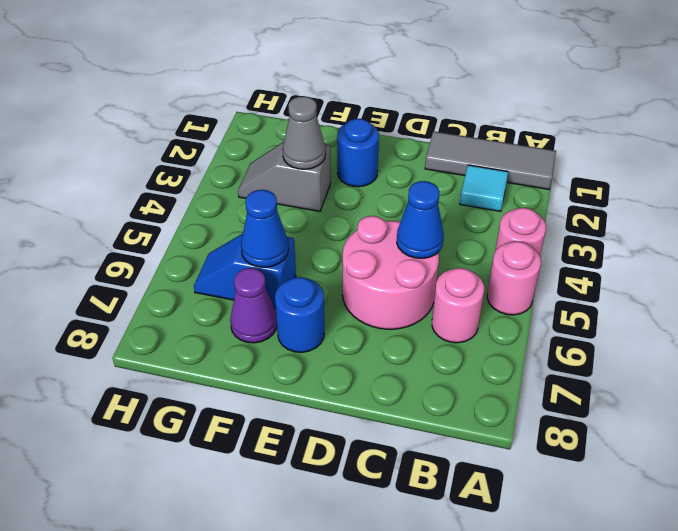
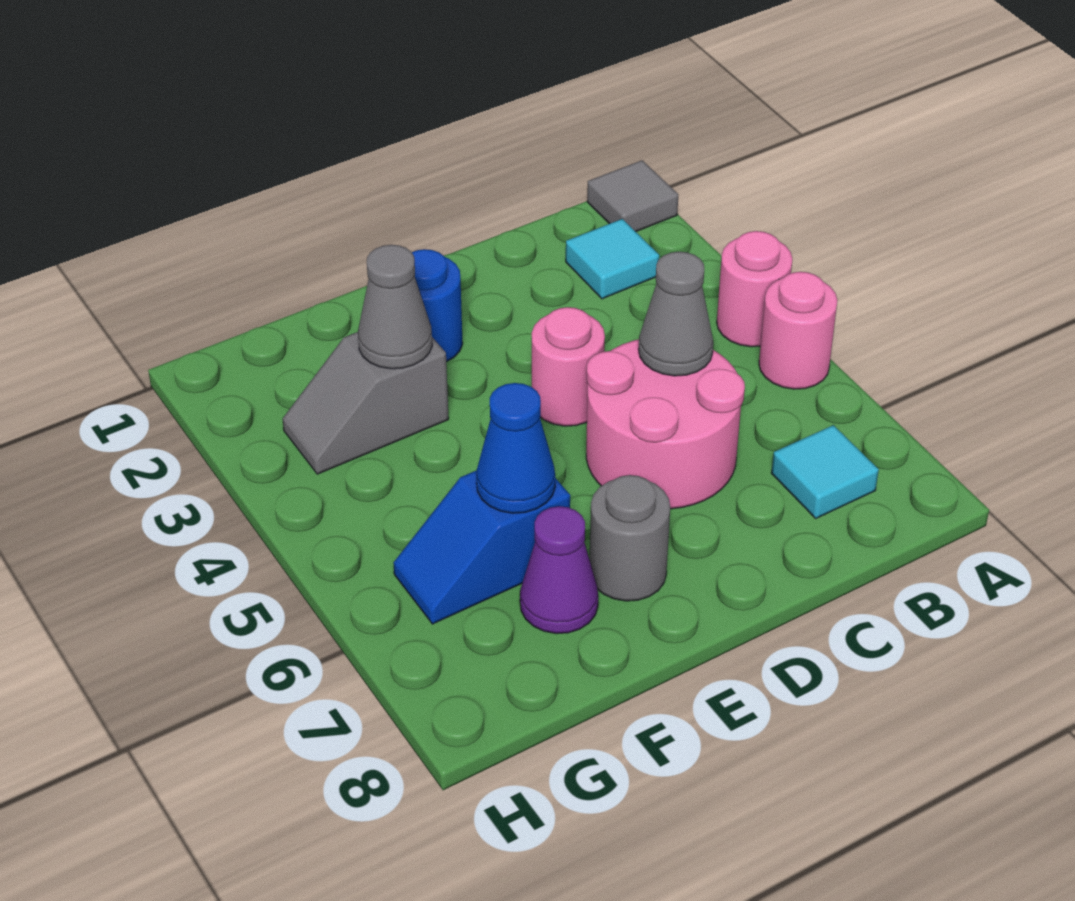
grey 1x3 tile [425,131,556,189] -> grey 1x1 tile [587,160,678,232]
pink 1x1 round brick [432,268,484,343] -> pink 1x1 round brick moved to [532,307,605,426]
none -> cyan 1x1 tile [771,425,879,518]
blue 1x1 cone [397,181,444,258] -> grey 1x1 cone [639,252,713,376]
blue 1x1 round brick [275,277,324,352] -> grey 1x1 round brick [590,475,670,601]

